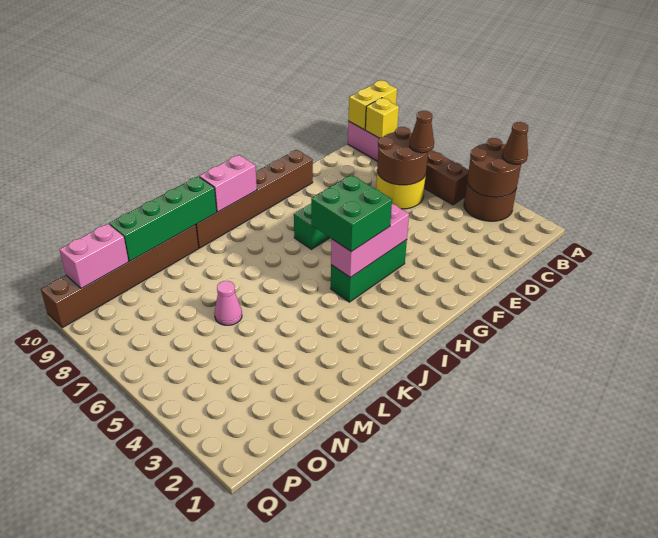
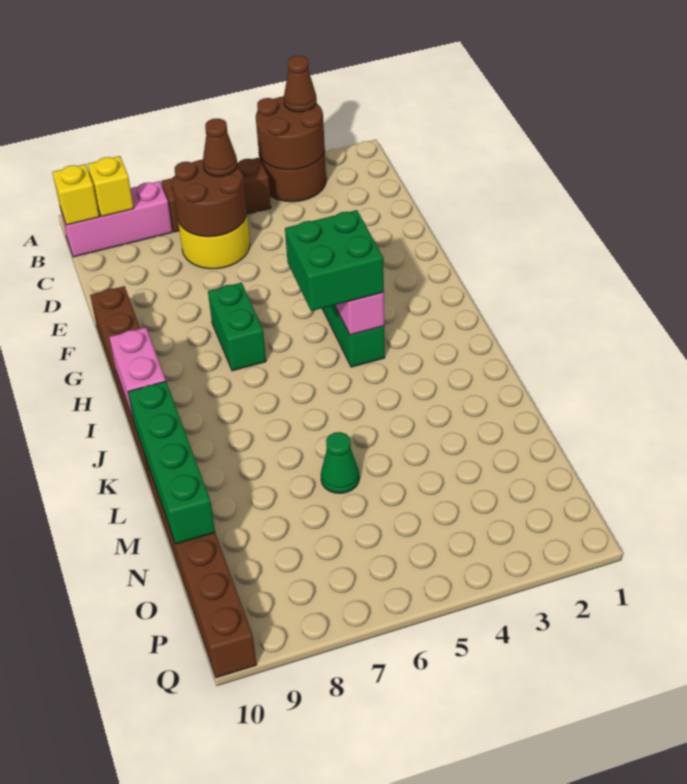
yellow 1x2 brick [348,81,397,130] -> yellow 1x1 brick [52,164,99,225]
pink 1x1 cone [214,281,242,325] -> green 1x1 cone [321,432,359,493]
pink 1x2 brick [59,224,129,289] -> none

